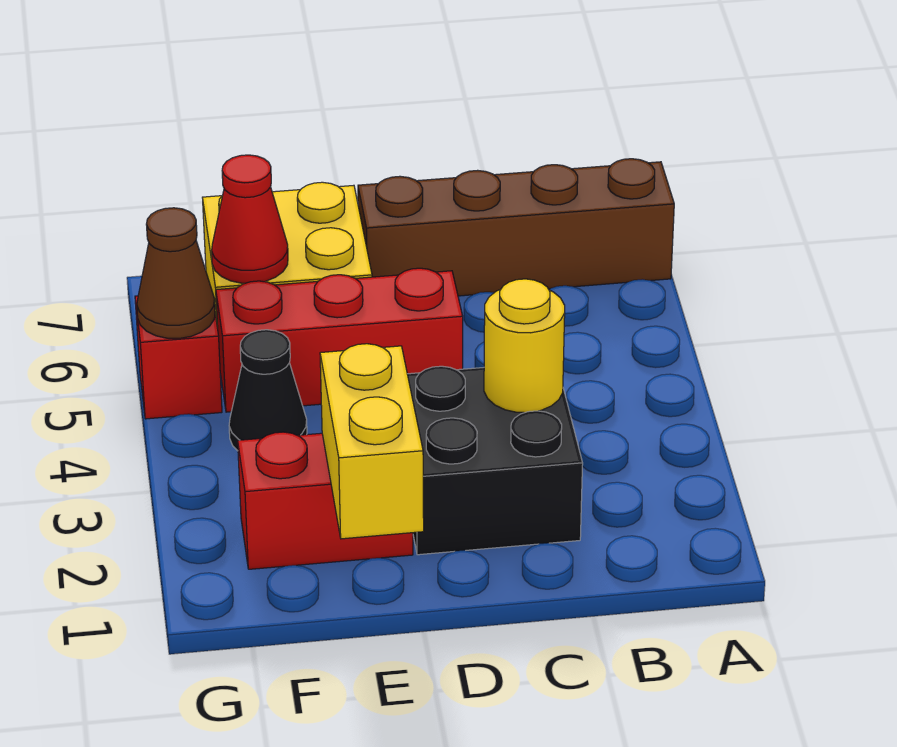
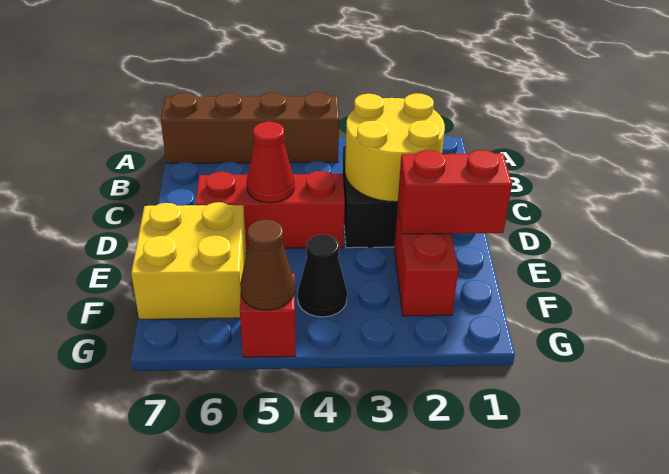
brown 1x4 brick [358,159,674,296] -> brown 1x4 brick turned to [161,92,339,163]
yellow 1x1 round brick [484,279,565,413] -> yellow 2x2 round brick [345,93,445,202]
red 1x3 brick [216,268,463,412] -> red 1x3 brick turned to [196,171,345,249]
yellow 1x2 brick [320,344,424,539] -> red 1x2 brick [398,150,512,234]
red 1x1 cone [212,155,288,283] -> red 1x1 cone moved to [247,122,294,203]

